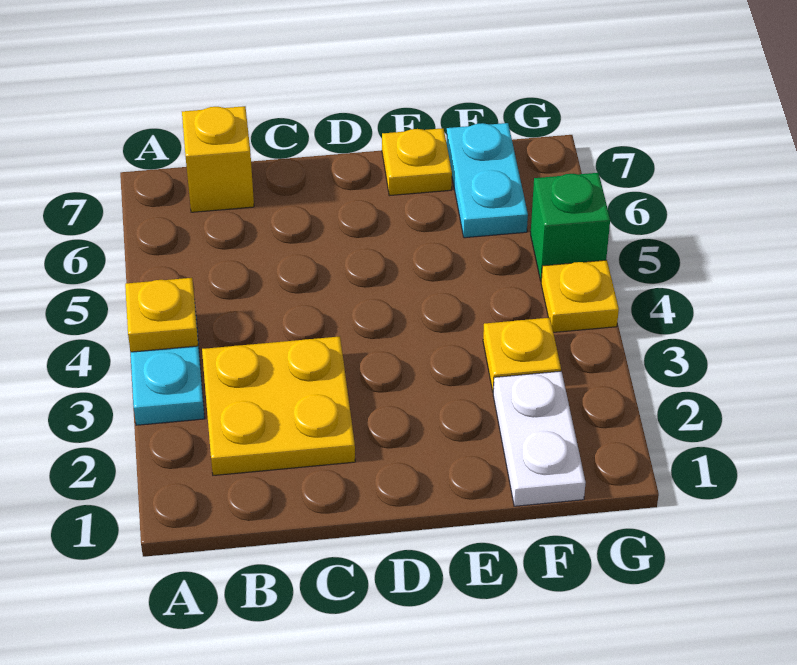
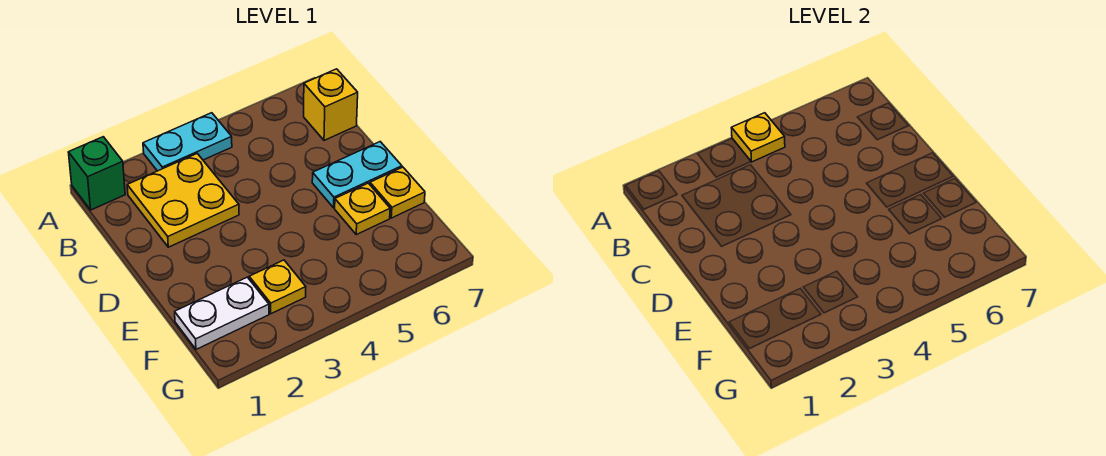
cyan 1x2 plate [446,123,528,238] -> cyan 1x2 plate moved to [312,142,402,208]
yellow 1x1 plate [541,260,619,332] -> yellow 1x1 plate moved to [335,183,390,235]
green 1x1 brick [531,173,610,281] -> green 1x1 brick moved to [68,137,125,210]

